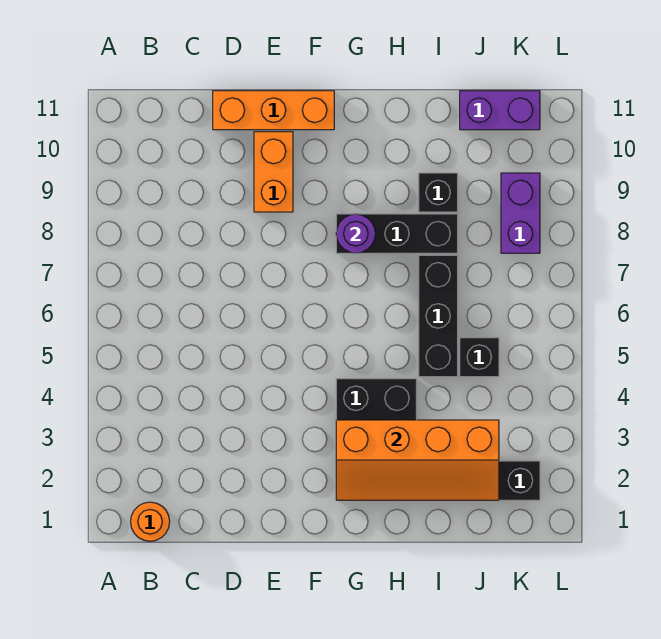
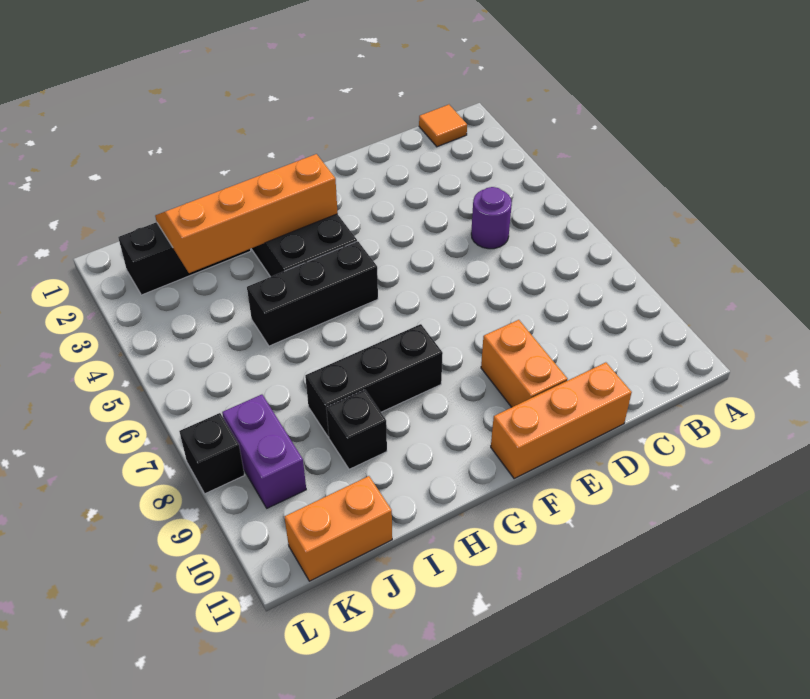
orange 1x1 round brick [131,502,170,541] -> orange 1x1 tile [419,105,467,147]
purple 1x1 round brick [336,214,375,253] -> purple 1x1 round brick moved to [471,187,512,249]
black 1x3 brick [419,255,458,377] -> black 1x3 brick turned to [247,241,378,346]
black 1x1 brick [460,338,499,377] -> black 1x1 brick moved to [179,413,244,494]
purple 1x2 brick [460,91,540,130] -> orange 1x2 brick [285,476,392,581]

